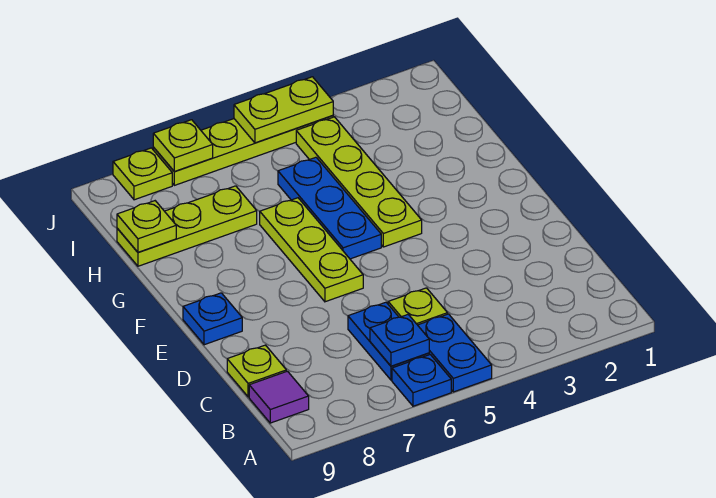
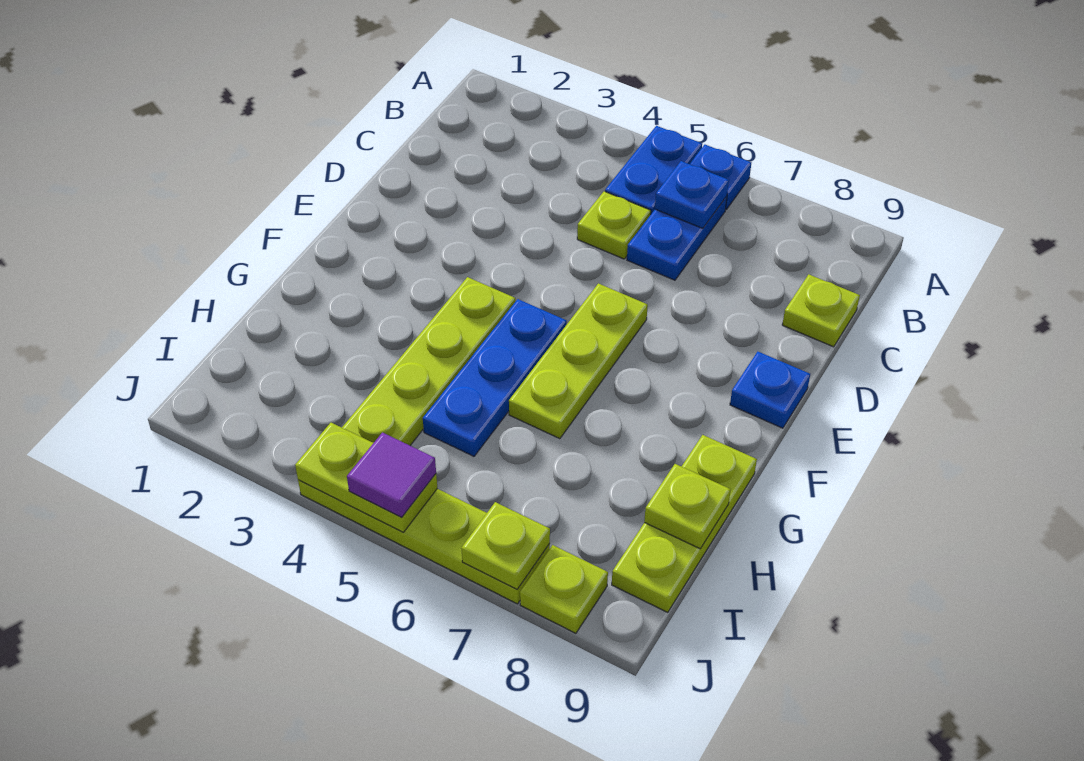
purple 1x1 tile [249,371,309,423] -> purple 1x1 tile moved to [347,433,436,517]
lime 1x3 plate [117,186,257,266] -> lime 1x3 plate turned to [612,435,757,612]

